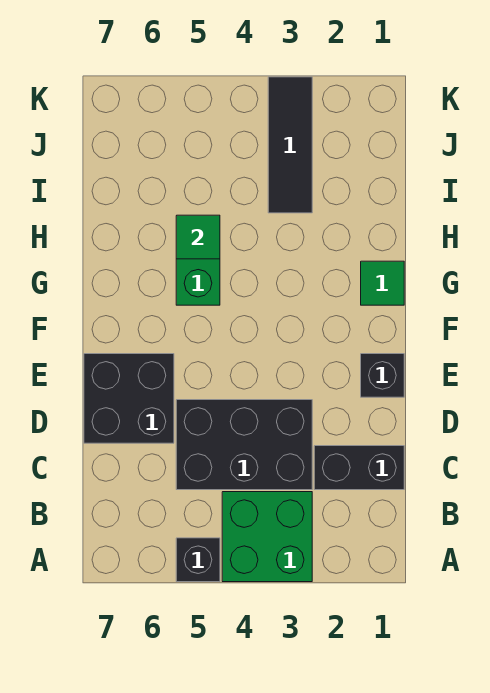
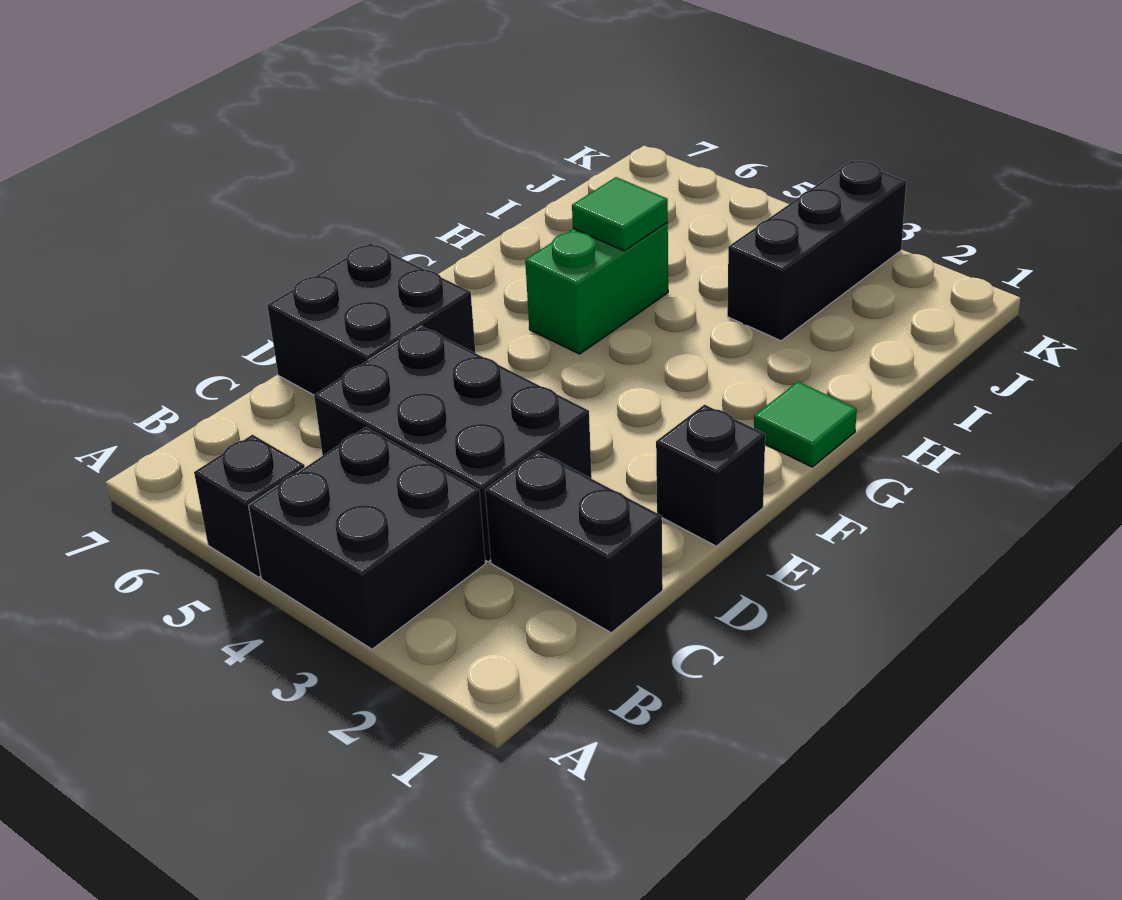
green 2x2 brick [222,492,312,582] -> black 2x2 brick [249,427,485,649]
black 1x3 tile [268,77,312,213] -> black 1x3 brick [727,161,906,341]

